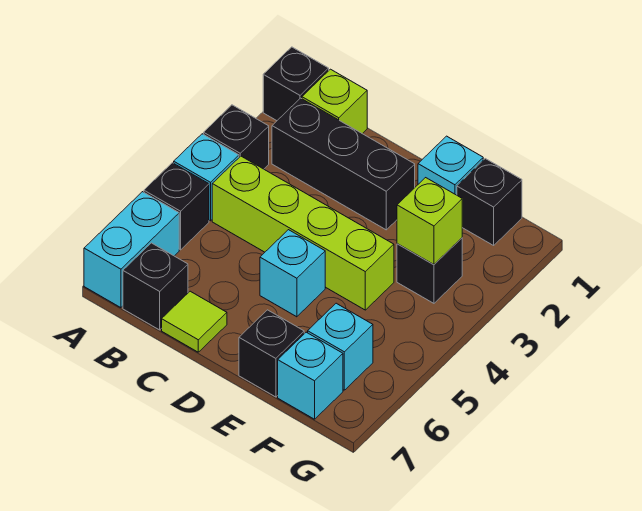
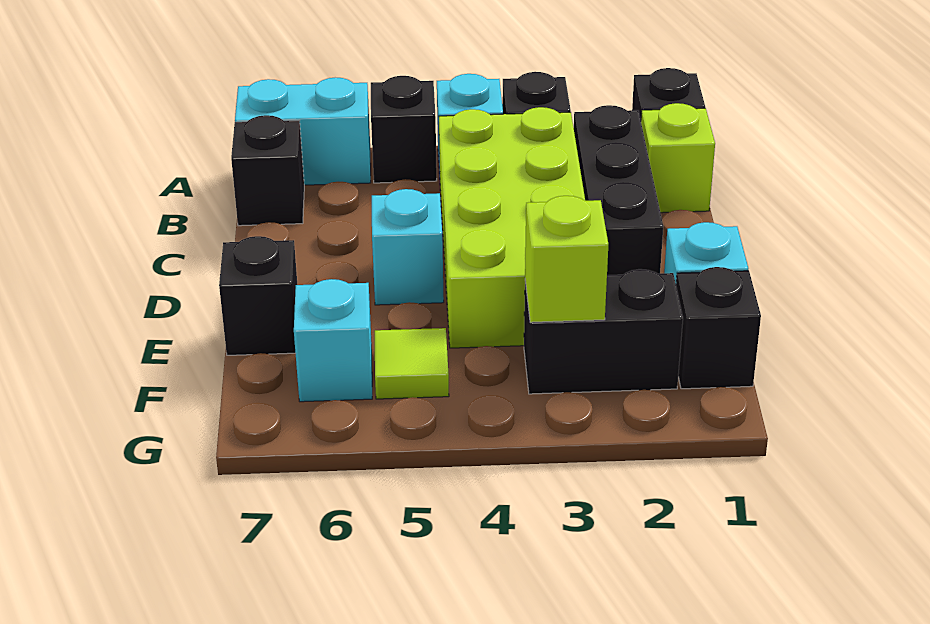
lime 1x4 brick [212,156,394,310] -> lime 2x4 brick [439,107,585,348]
lime 1x1 tile [162,291,227,352] -> lime 1x1 tile moved to [375,328,449,399]
black 1x1 brick [397,238,462,303] -> black 1x2 brick [524,269,683,394]
cyan 1x1 brick [278,332,343,419] -> none

